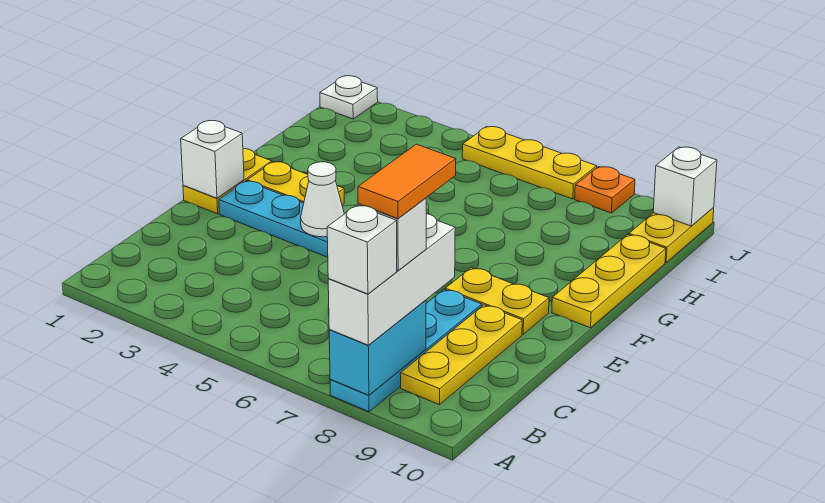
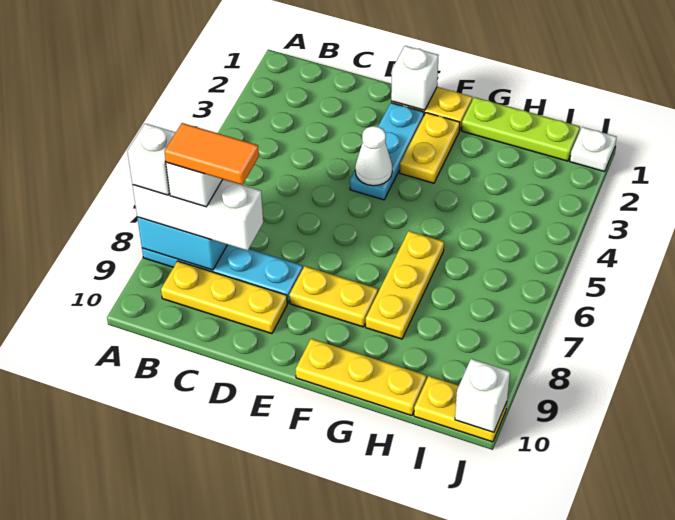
yellow 1x2 plate [445,268,549,334] -> yellow 1x2 plate turned to [289,266,378,327]
none -> lime 1x3 plate [462,97,580,161]
yellow 1x3 plate [462,127,597,199] -> yellow 1x3 plate moved to [366,231,444,339]
orange 1x1 plate [575,167,635,213] -> none

